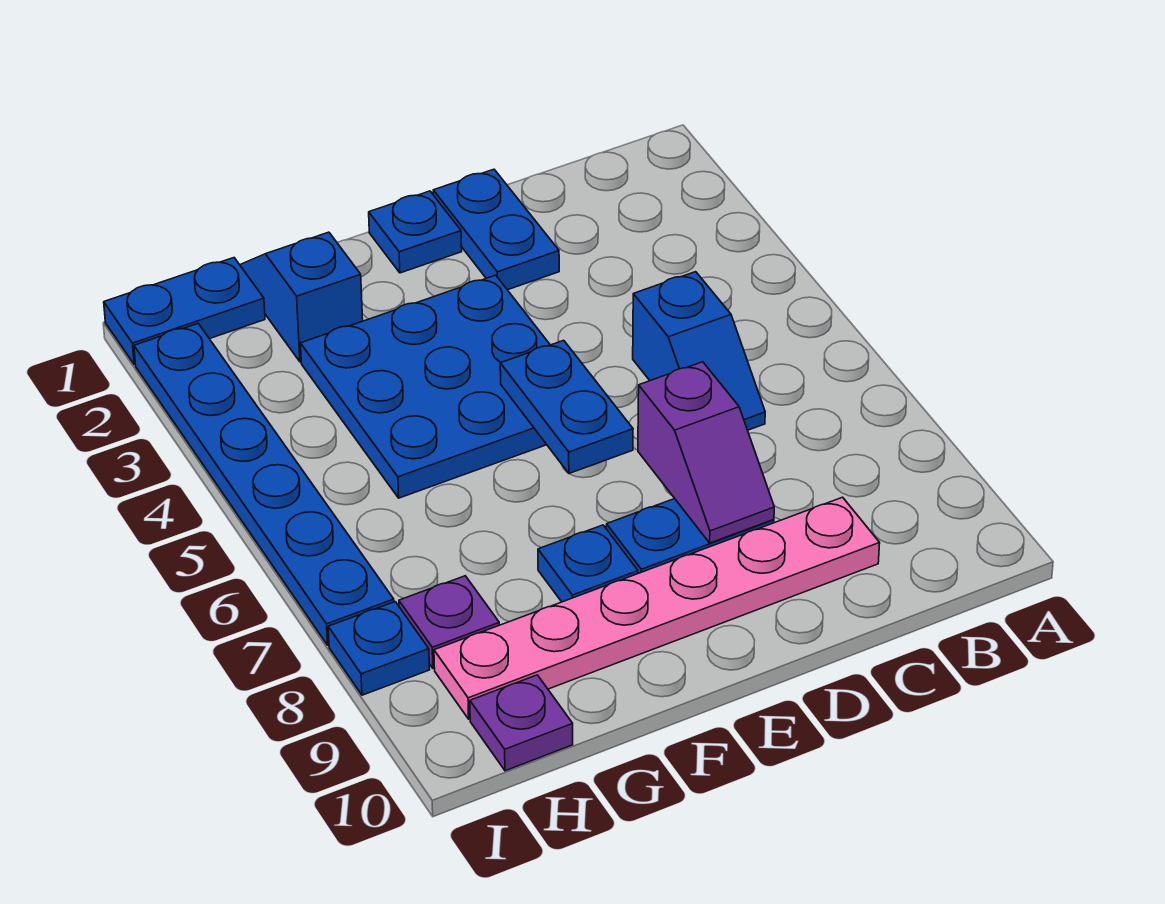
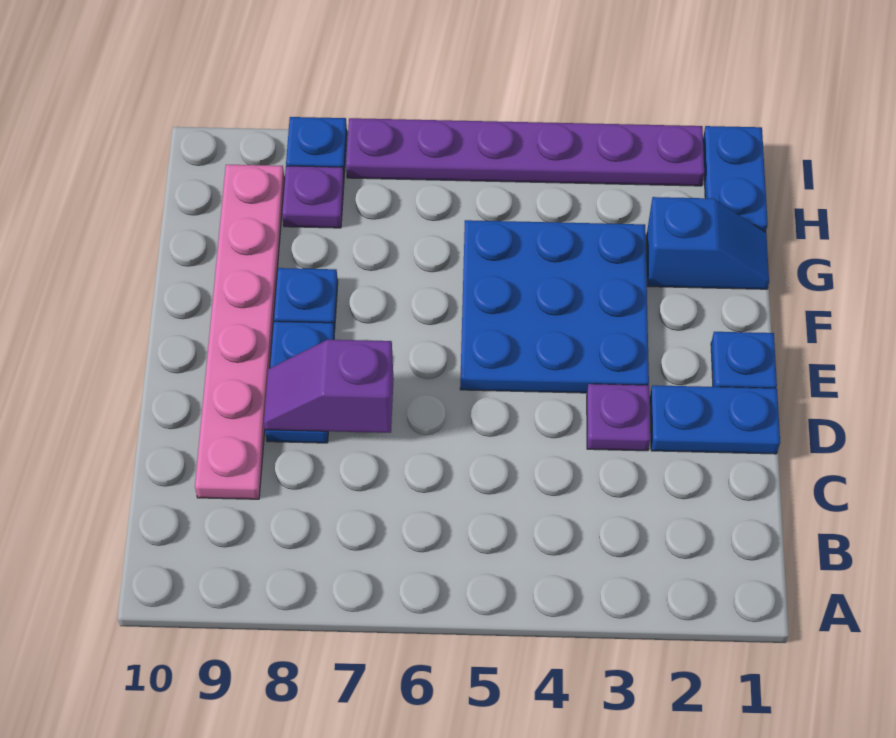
blue 1x2 slope [633,272,765,430] -> none
blue 1x2 plate [500,340,633,473] -> none
purple 1x1 plate [470,675,573,771] -> purple 1x1 plate moved to [587,384,650,451]
blue 1x6 plate [134,324,394,645] -> purple 1x6 plate [346,118,704,186]

